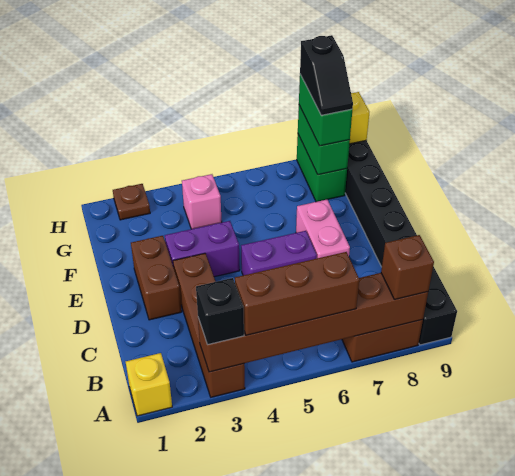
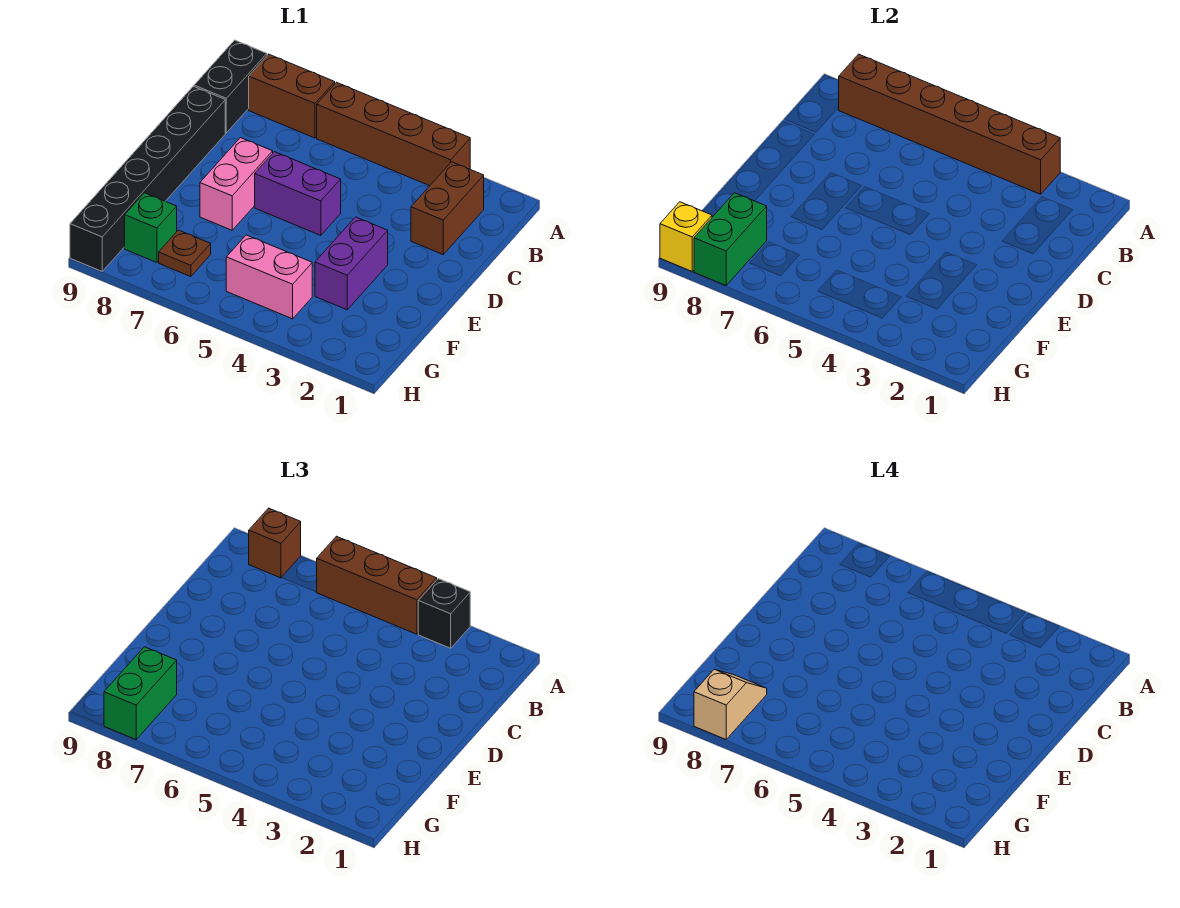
yellow 1x1 brick [126,353,172,416] -> none
brown 1x4 brick [173,253,245,397] -> brown 1x4 brick turned to [317,82,470,186]
brown 1x2 brick [131,236,182,320] -> brown 1x2 brick moved to [411,162,484,254]
purple 1x2 brick [165,221,240,277] -> purple 1x2 brick turned to [315,217,388,310]
pink 1x1 brick [182,174,222,229] -> pink 1x2 brick [226,235,312,319]
green 1x2 brick [297,135,347,202] -> green 1x1 brick [125,193,177,262]
black 1x2 slope [300,35,353,115] -> tan 1x2 slope [694,669,767,739]
brown 1x1 plate [113,184,150,220] -> brown 1x1 plate moved to [159,230,211,277]

